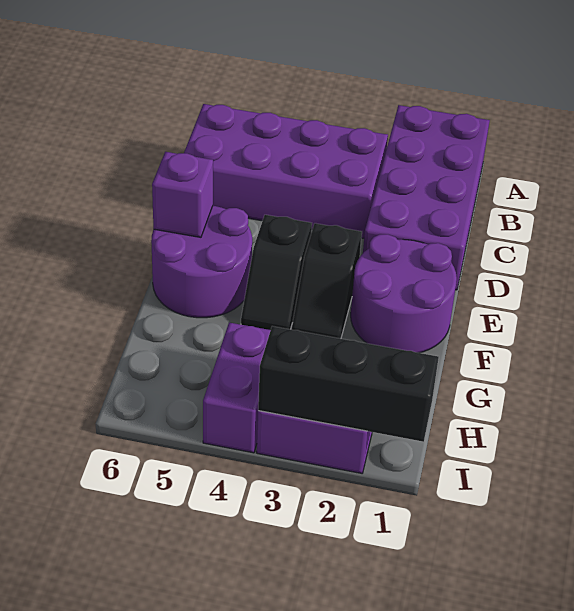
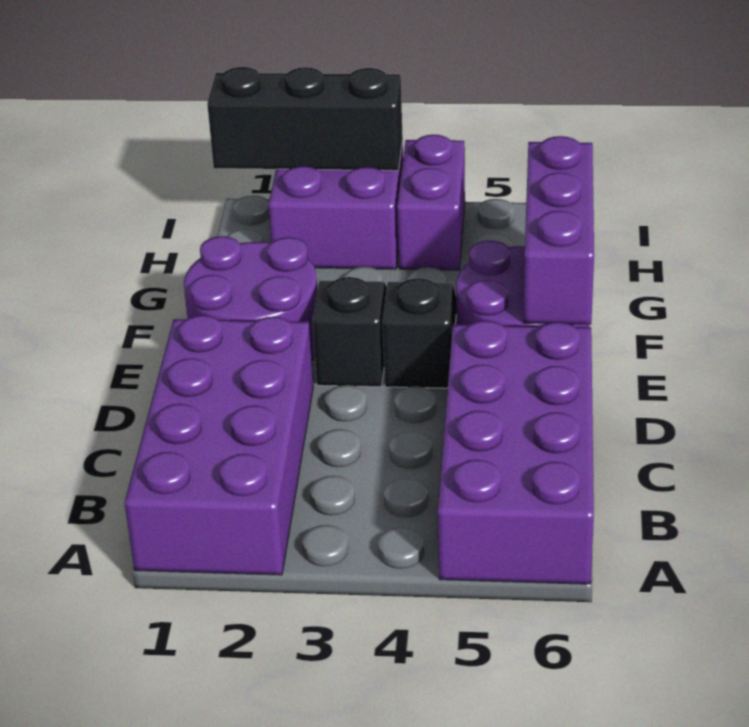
purple 2x4 brick [184,104,388,238] -> purple 2x4 brick turned to [438,321,594,584]
purple 1x1 brick [152,152,213,237] -> purple 1x3 brick [524,136,594,325]

